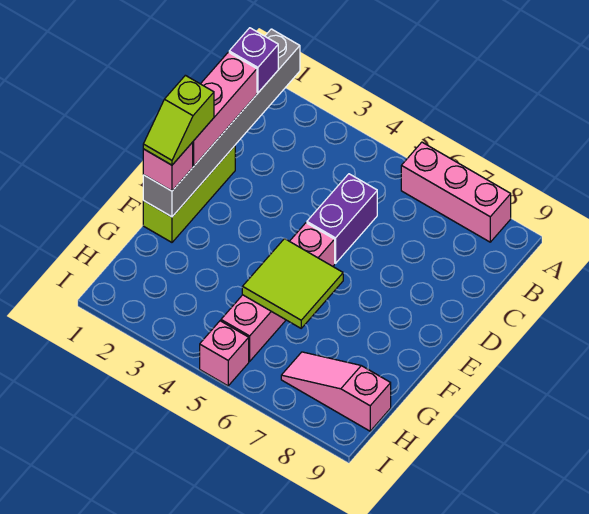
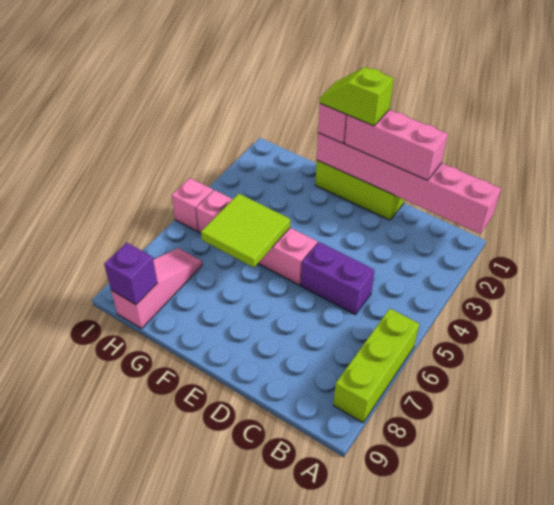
grey 1x6 brick [143,29,300,217] -> pink 1x6 brick [317,133,501,234]
pink 1x3 brick [401,142,511,242] -> lime 1x3 brick [333,309,419,423]
purple 1x1 brick [229,28,278,93] -> purple 1x1 brick moved to [104,243,158,305]

